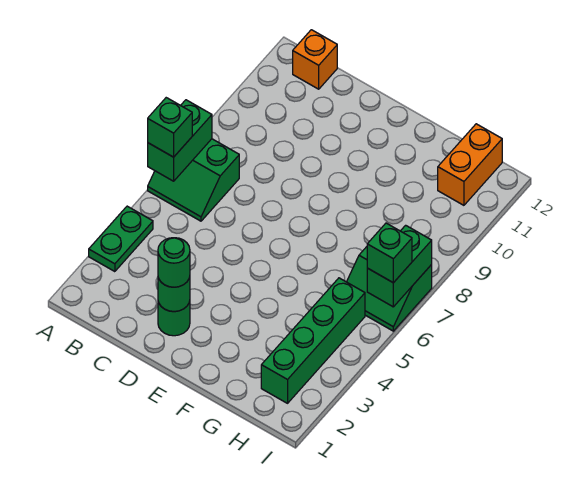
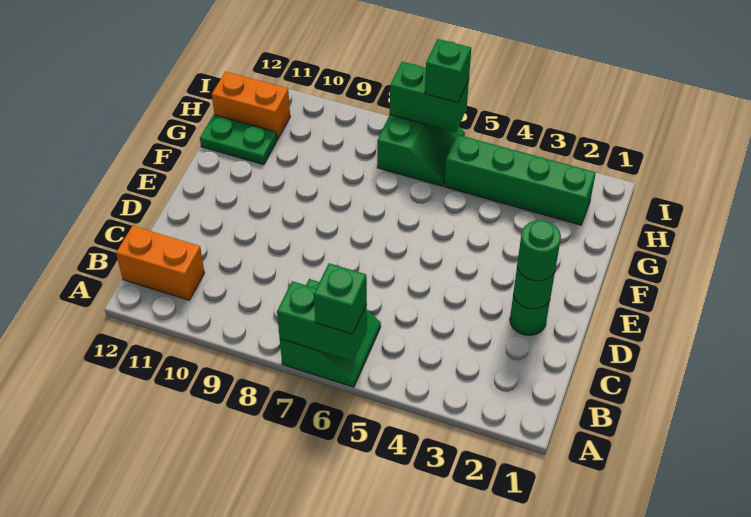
green 1x2 plate [89,206,153,272] -> green 1x2 plate moved to [200,115,277,165]
orange 1x1 brick [293,30,337,89] -> orange 1x2 brick [116,226,205,300]

